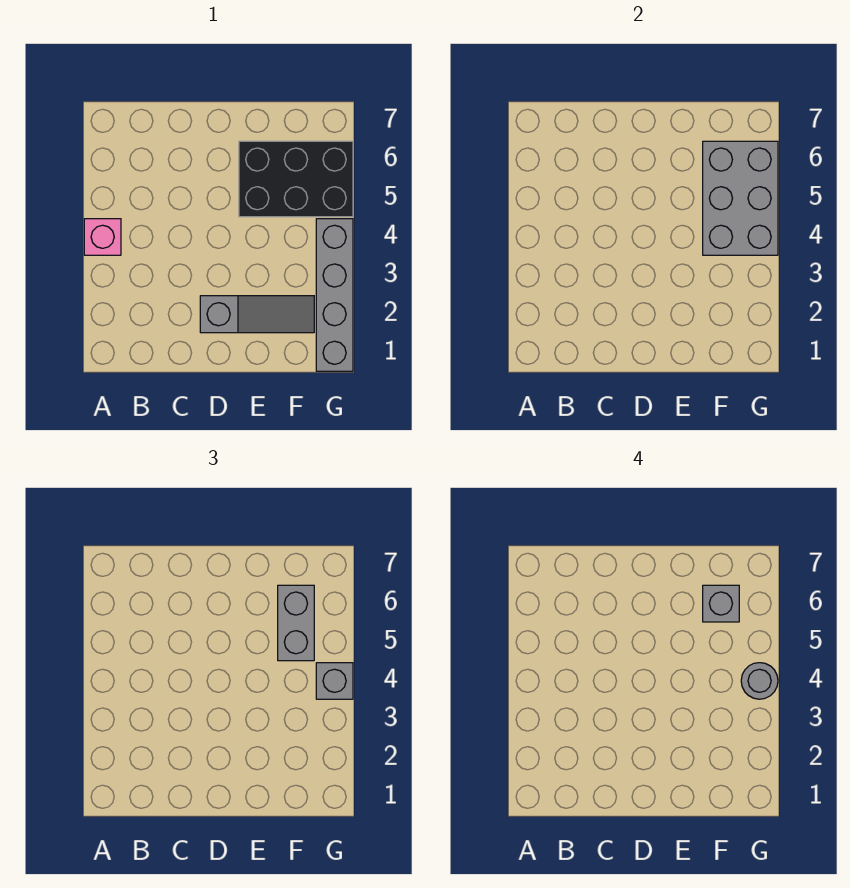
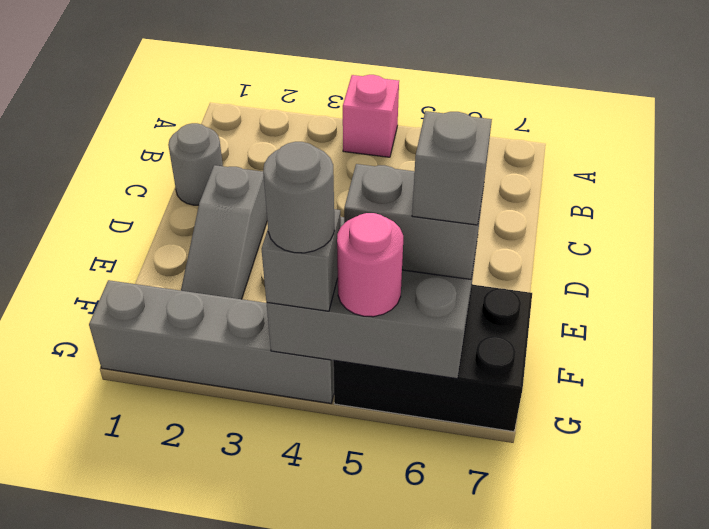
none -> grey 1x1 round brick [168,123,223,205]
black 2x3 brick [239,141,353,217] -> black 2x3 brick turned to [333,285,532,432]
none -> pink 1x1 round brick [337,213,403,317]

